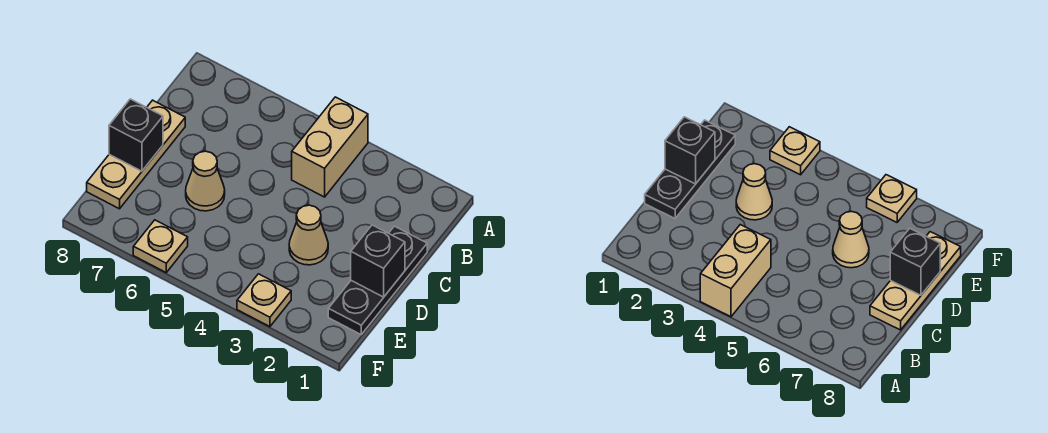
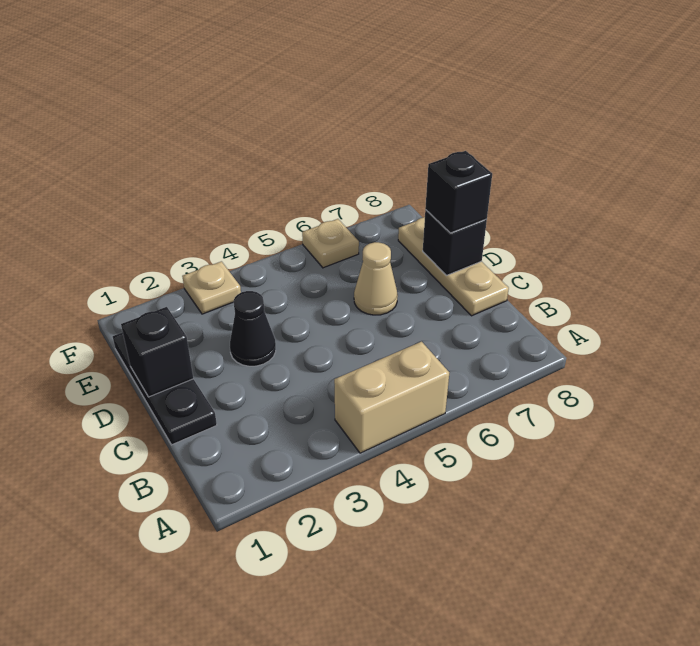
tan 1x2 brick [292,97,368,197] -> tan 1x2 brick turned to [334,342,449,453]
tan 1x1 cone [289,205,328,265] -> black 1x1 cone [230,291,276,366]
none -> black 1x1 brick [425,151,492,233]

